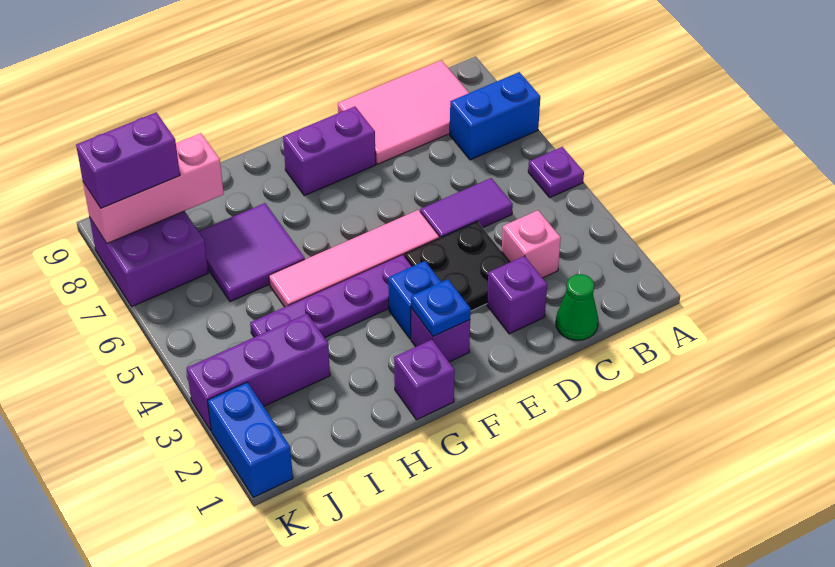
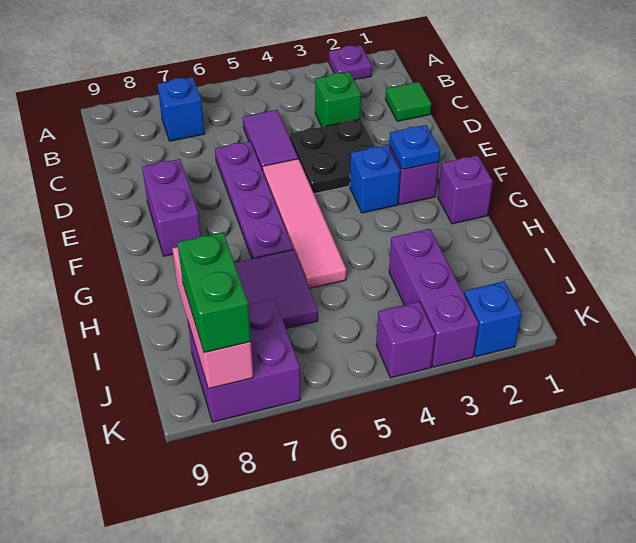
purple 1x1 plate [528,147,584,198] -> purple 1x1 plate moved to [329,45,372,80]
blue 1x2 brick [450,72,540,160] -> blue 1x1 brick [157,77,205,141]
pink 2x3 tile [338,60,469,164] -> none
green 1x1 cone [556,274,598,340] -> green 1x1 tile [385,82,431,121]
pink 1x1 brick [502,210,561,278] -> green 1x1 brick [315,72,361,127]
purple 1x1 brick [487,256,547,334] -> purple 1x1 brick moved to [376,302,435,378]
purple 1x4 plate [250,255,412,338] -> purple 1x4 plate moved to [215,141,293,259]
purple 1x2 brick [76,112,180,208] -> green 1x2 brick [177,232,251,352]
blue 1x2 brick [208,382,293,498] -> blue 1x1 brick [464,282,522,357]

